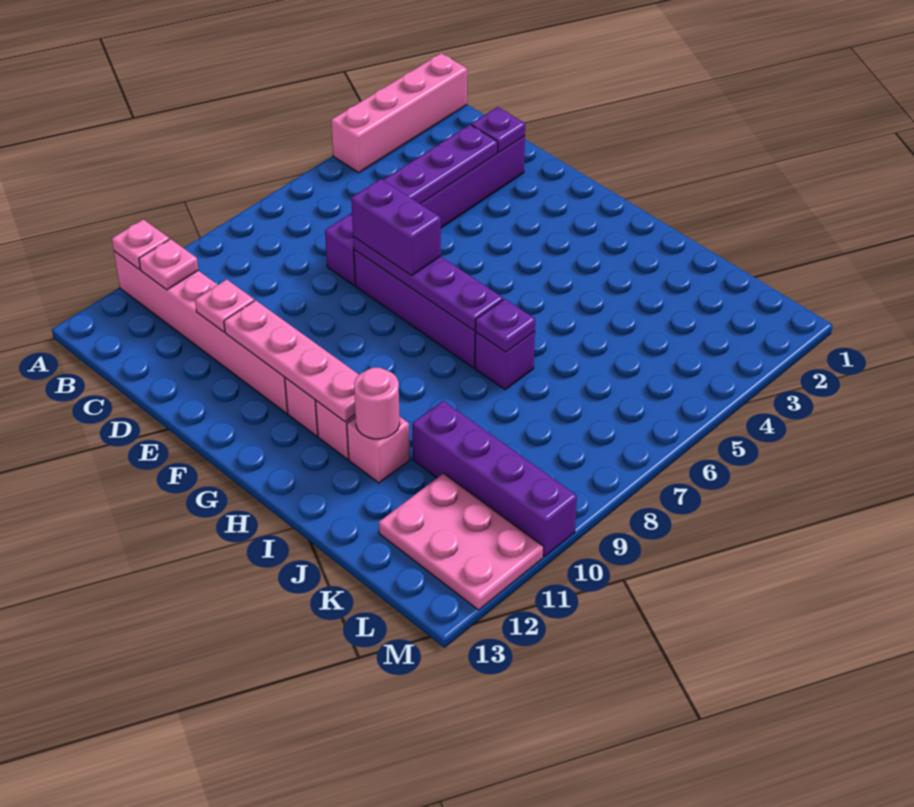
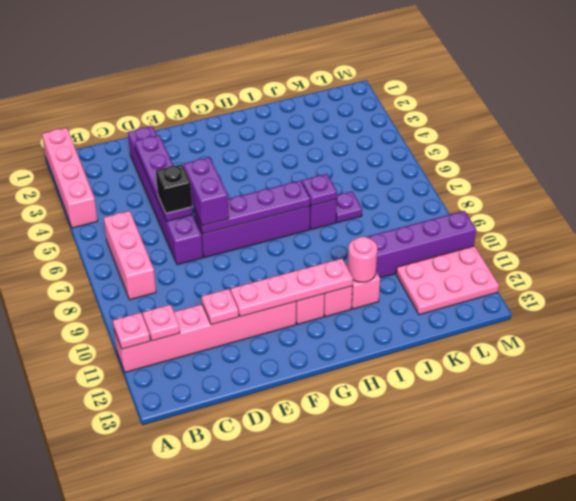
none -> pink 1x3 brick [104,211,156,300]
purple 1x1 plate [471,107,525,152] -> purple 1x1 plate moved to [336,191,362,223]
none -> black 1x1 brick [156,164,192,213]
purple 1x2 brick [351,179,441,275] -> purple 1x2 brick turned to [184,157,229,226]

